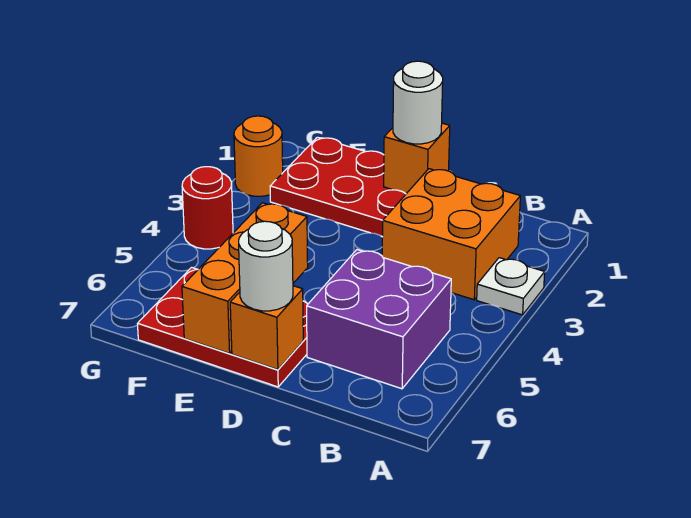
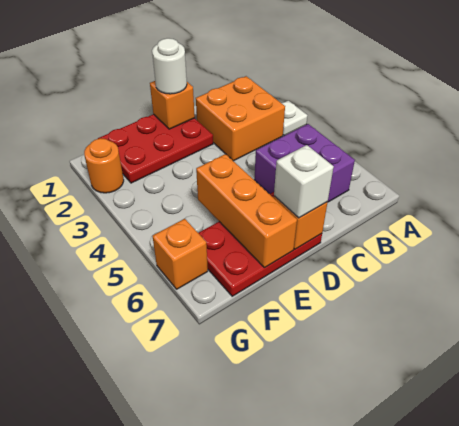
white 1x1 round brick [239,221,293,311] -> white 1x1 brick [274,145,334,218]
red 1x1 round brick [182,167,233,249] -> none
none -> orange 1x1 brick [153,219,208,289]

